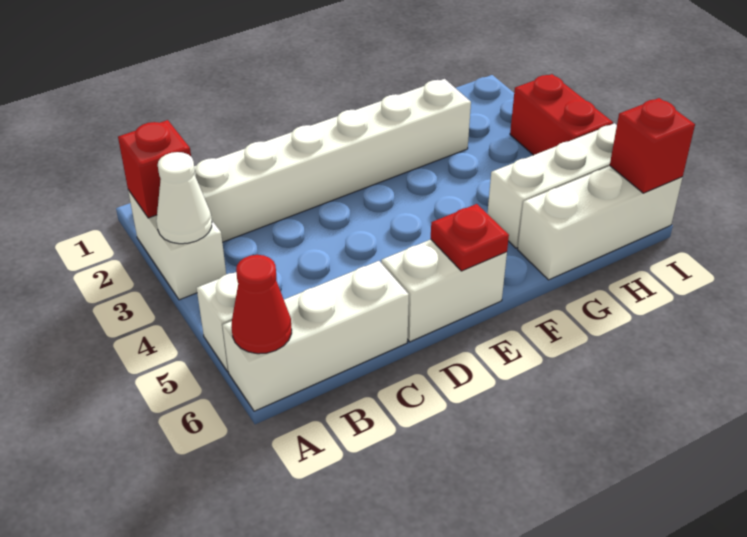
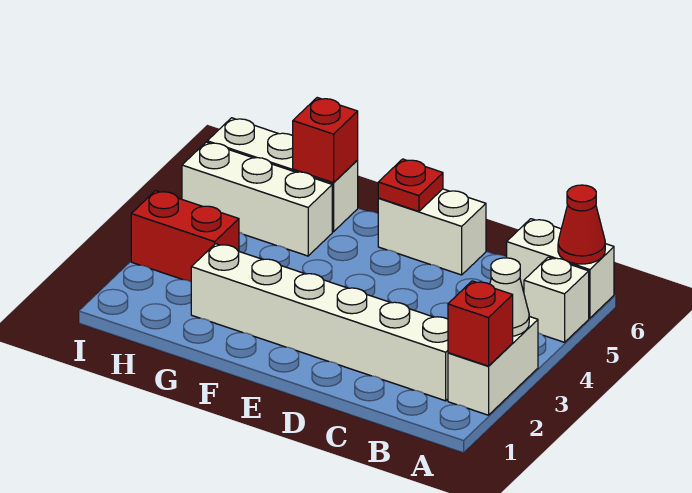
white 1x3 brick [222,261,409,411] -> white 1x2 brick [507,219,614,318]
red 1x2 brick [510,74,613,155] -> red 1x2 brick turned to [131,191,239,281]
red 1x1 brick [610,98,695,193] -> red 1x1 brick moved to [293,98,358,183]

